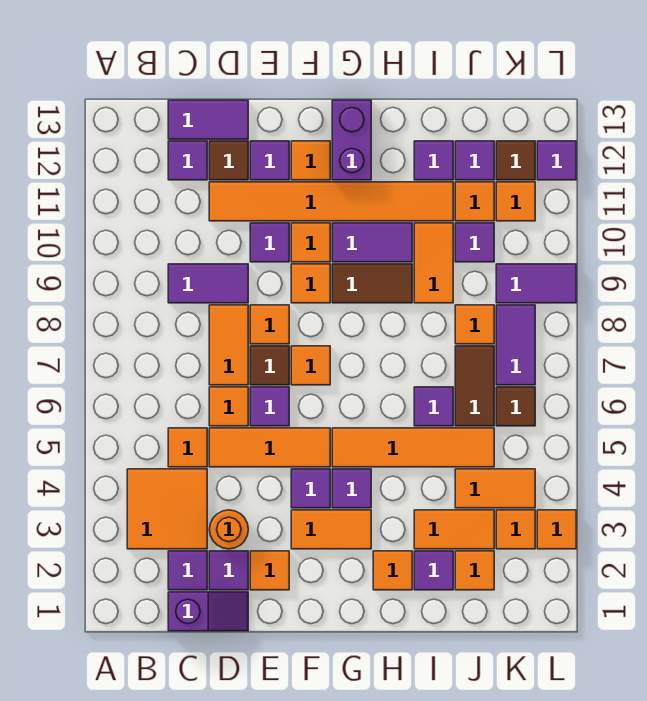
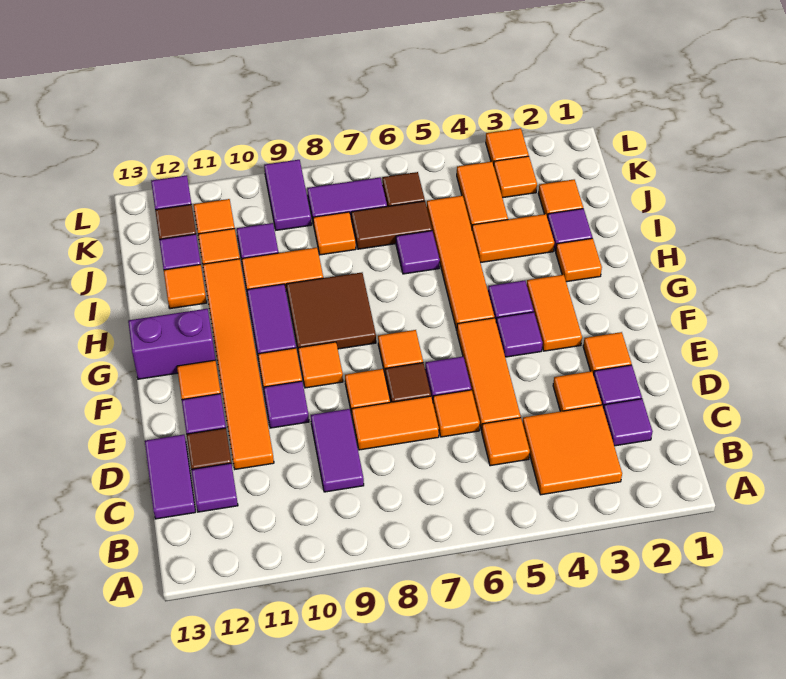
purple 1x2 slope [168,592,248,631] -> none
orange 1x1 round brick [209,510,248,549] -> orange 1x1 tile [553,371,602,411]
brown 1x2 tile [332,264,412,303] -> brown 2x2 tile [286,273,376,354]
orange 1x2 tile [414,510,494,549] -> orange 1x2 tile turned to [472,214,554,263]
purple 1x1 tile [414,141,453,180] -> orange 1x1 tile [164,265,207,309]

